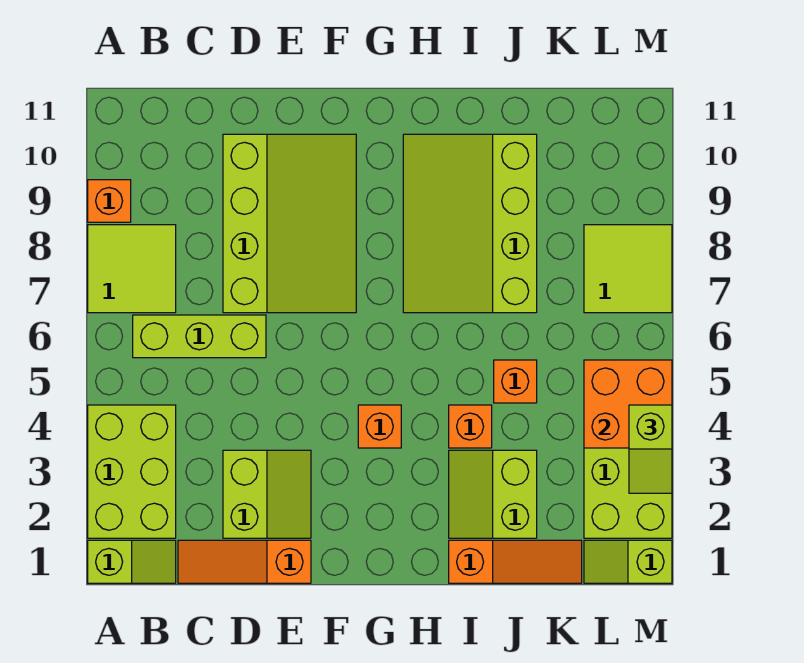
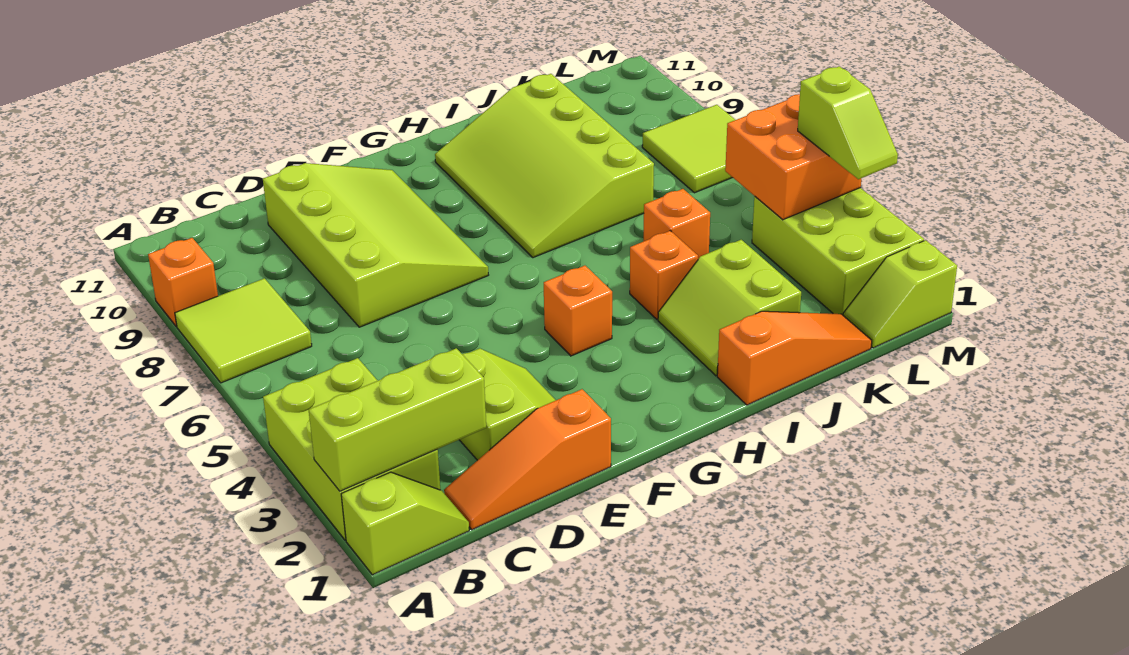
lime 1x3 brick [133,315,266,358] -> lime 1x3 brick moved to [309,348,486,491]

